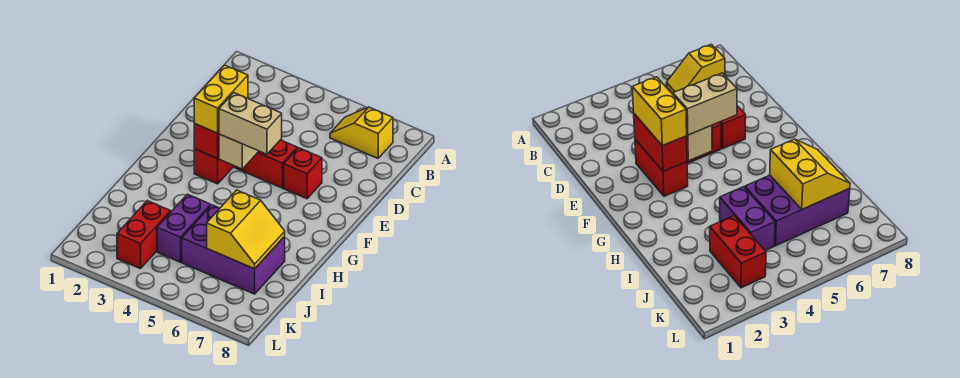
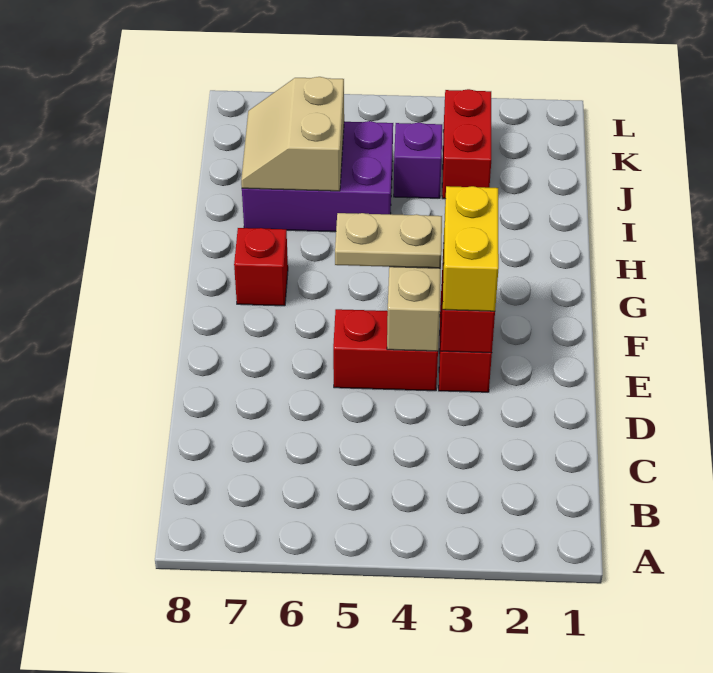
yellow 1x2 slope [330,107,393,158] -> none
red 1x1 brick [284,148,322,199] -> red 1x1 brick moved to [234,228,288,306]
tan 1x2 brick [219,93,282,154] -> tan 1x2 plate [335,213,442,268]
purple 1x2 brick [157,194,211,262] -> purple 1x1 brick [394,122,442,198]
yellow 2x2 slope [207,190,285,269] -> tan 2x2 slope [241,77,344,191]

